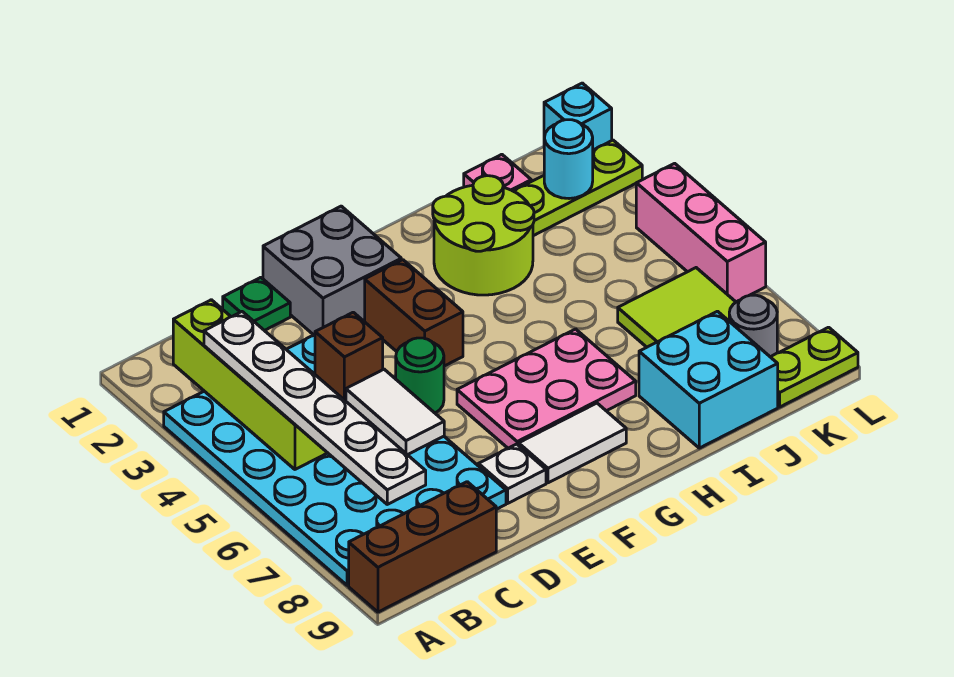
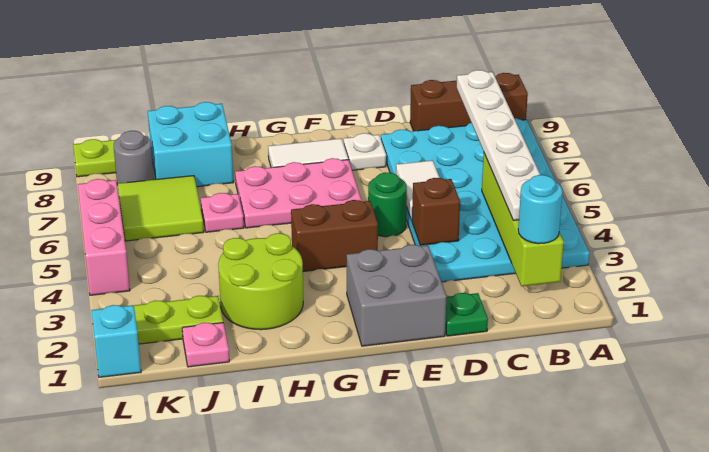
brown 1x2 brick [365,260,463,366] -> brown 1x2 brick turned to [291,200,378,272]
none -> pink 1x1 plate [201,193,244,232]
cyan 1x1 round brick [544,120,593,199] -> cyan 1x1 round brick moved to [518,175,562,244]

